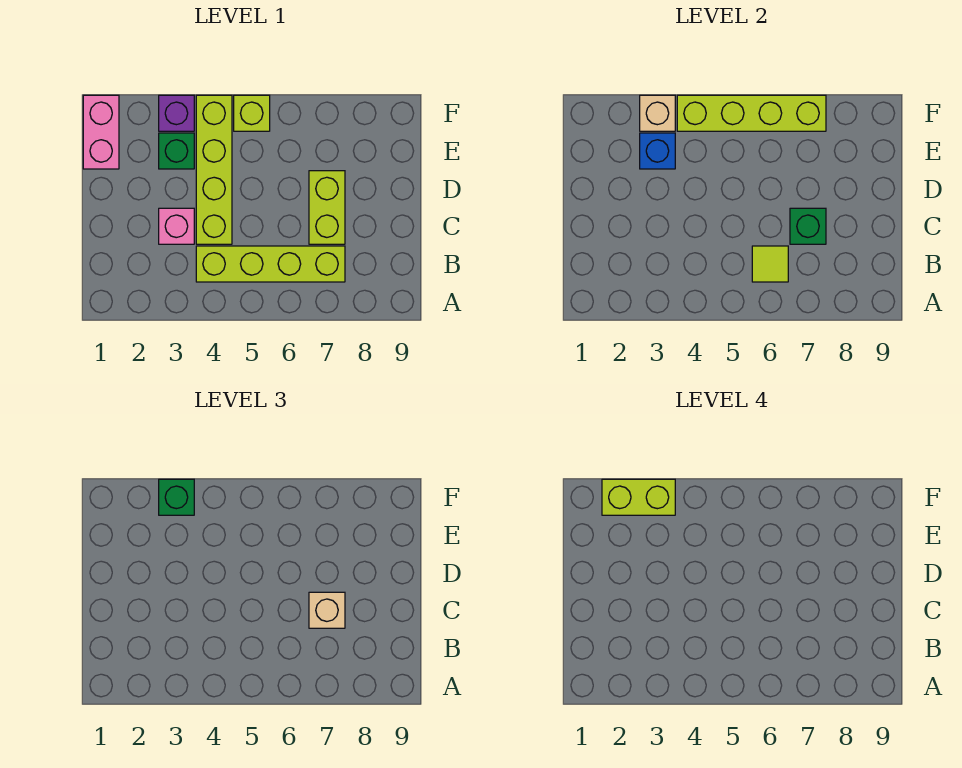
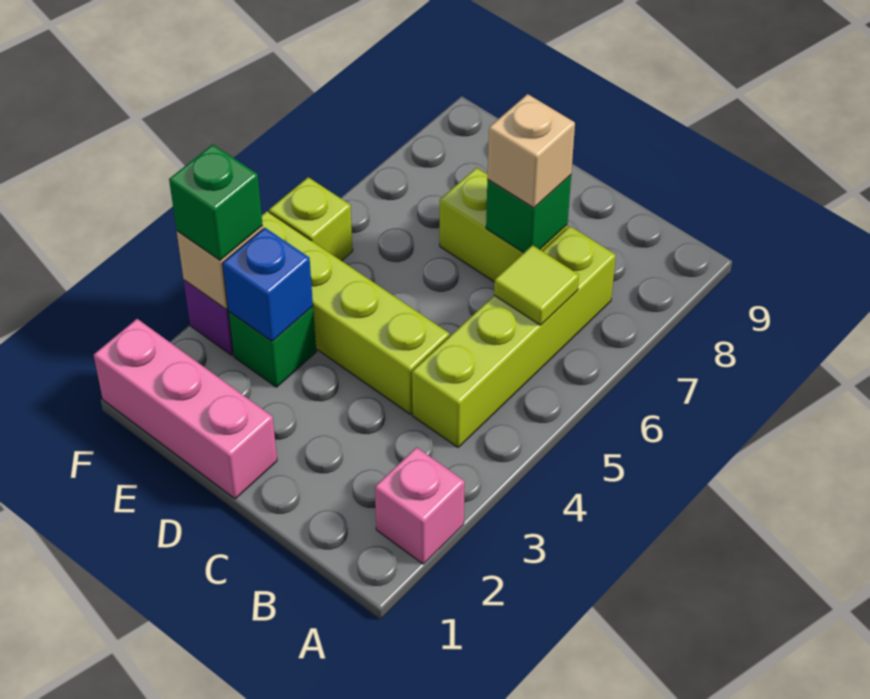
pink 1x1 brick [159,208,194,244] -> pink 1x1 brick moved to [375,447,465,564]
pink 1x2 brick [83,95,119,169] -> pink 1x3 brick [94,319,277,499]
lime 1x2 brick [602,479,675,515] -> none
lime 1x4 brick [677,95,826,131] -> none

